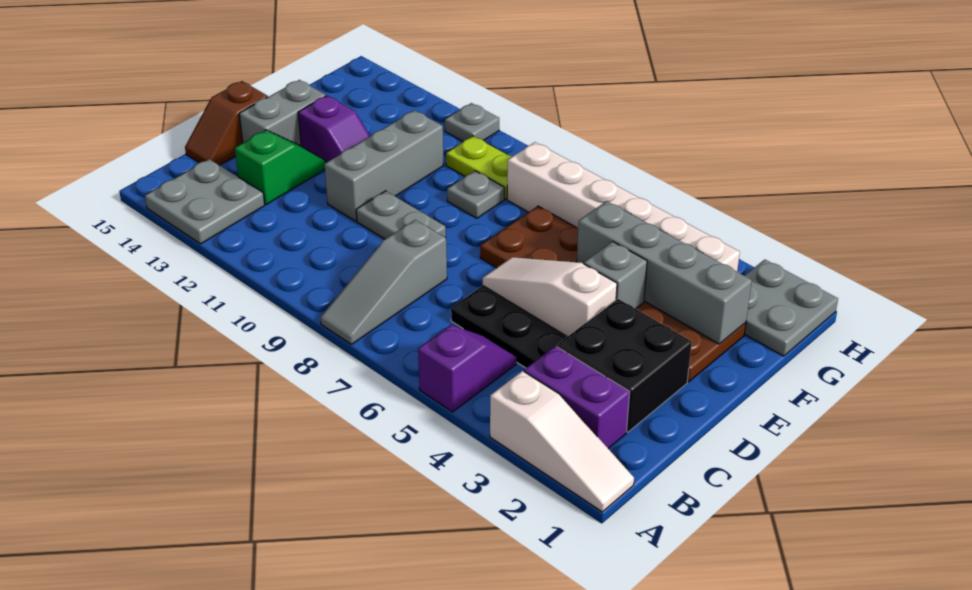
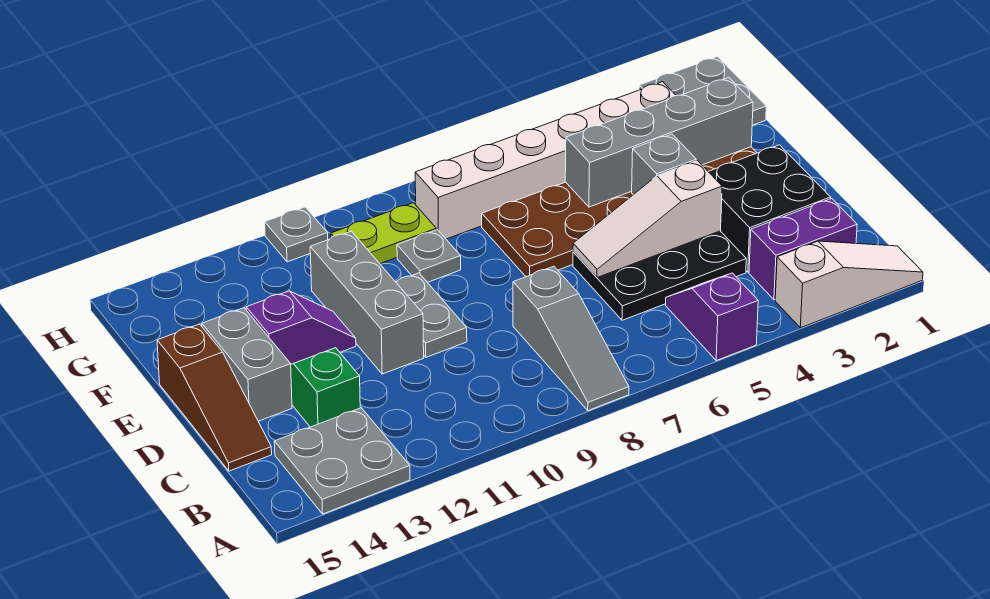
brown 1x2 slope [185,81,268,165] -> brown 1x3 slope [157,324,272,471]
grey 1x2 plate [356,191,446,239] -> grey 1x2 plate turned to [396,273,467,357]

